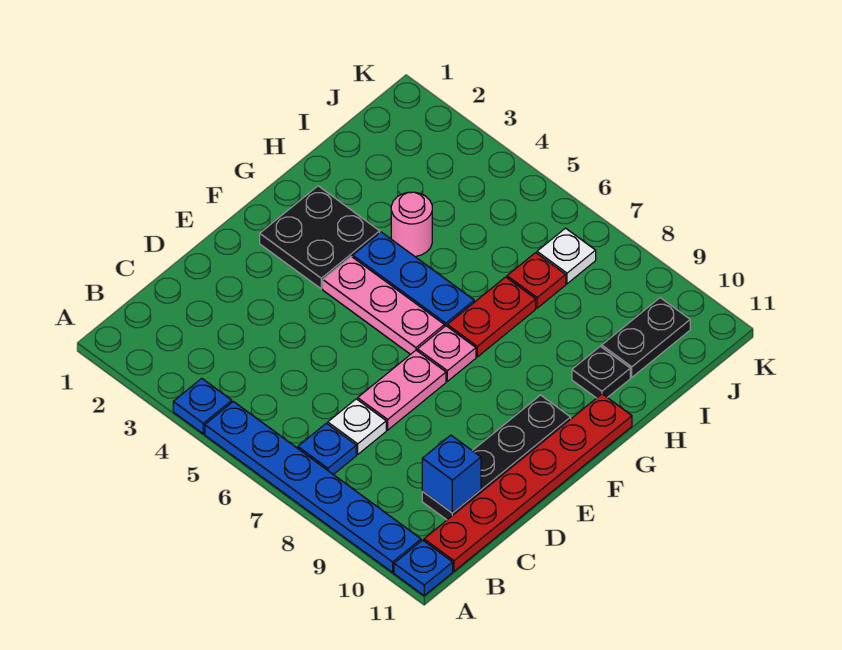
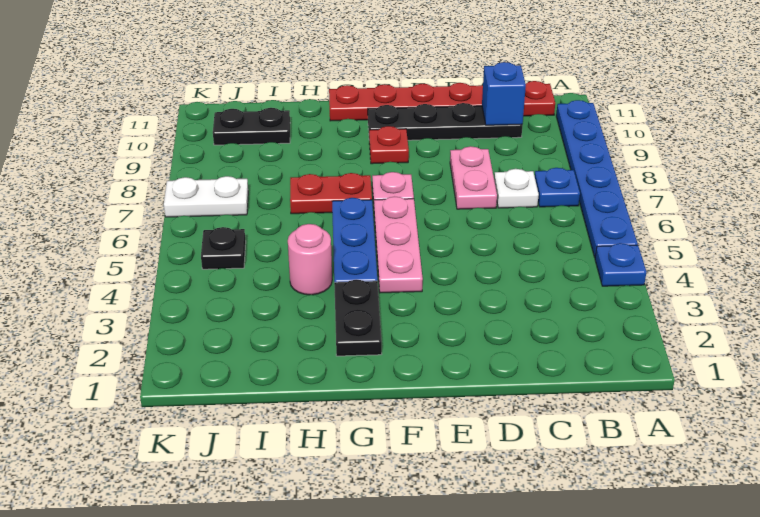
blue 1x1 plate [394,540,453,596] -> none
pink 1x2 plate [358,350,446,430] -> pink 1x2 plate turned to [450,146,497,209]
black 2x2 plate [260,186,380,289] -> black 1x2 plate [334,280,382,356]
black 1x1 plate [572,346,630,398] -> black 1x1 plate moved to [201,227,246,269]
red 1x1 plate [507,253,566,308] -> red 1x1 plate moved to [369,126,409,164]
white 1x1 plate [537,228,596,284] -> white 1x2 plate [164,176,248,217]

